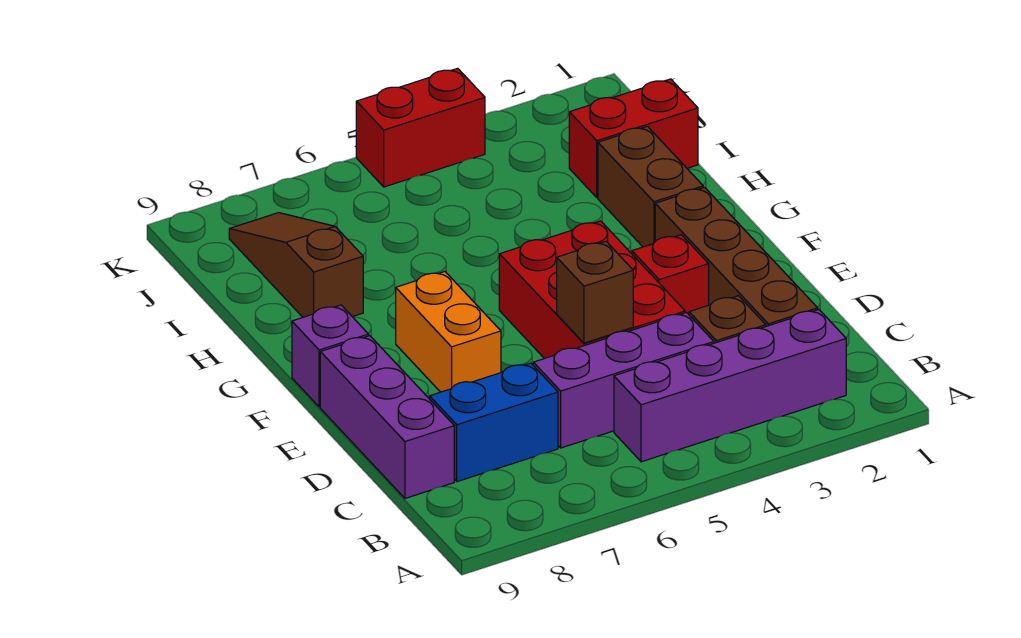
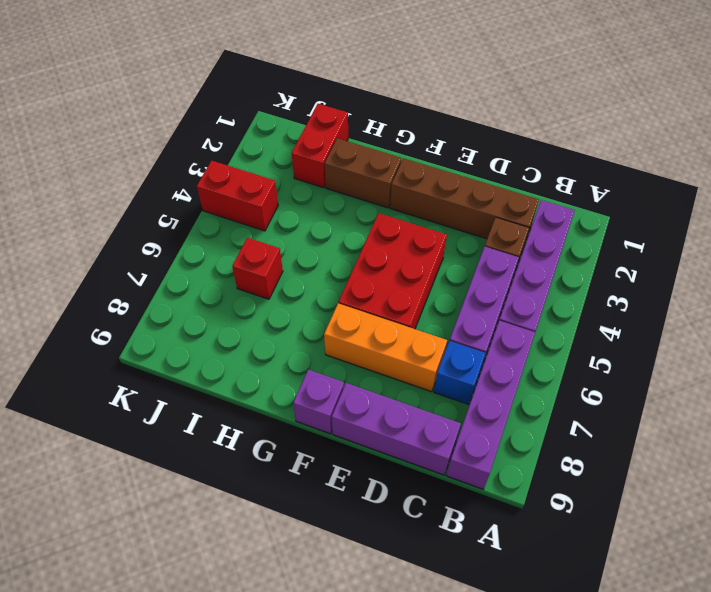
none -> purple 1x4 brick [446,321,535,489]
blue 1x2 brick [430,363,558,482] -> blue 1x1 brick [434,341,486,405]
red 2x3 brick [499,221,685,359] -> red 2x3 brick turned to [339,213,447,329]
brown 1x1 brick [557,241,633,343] -> none
red 1x1 brick [632,235,709,314] -> red 1x1 brick moved to [232,238,283,299]
orange 1x2 brick [396,272,501,392] -> orange 1x3 brick [324,303,447,392]
brown 1x3 slope [229,213,363,317] -> none
red 1x2 brick [356,68,485,187] -> red 1x2 brick turned to [197,161,278,231]

